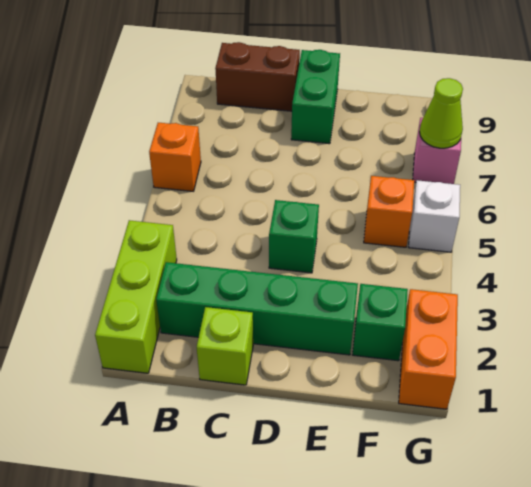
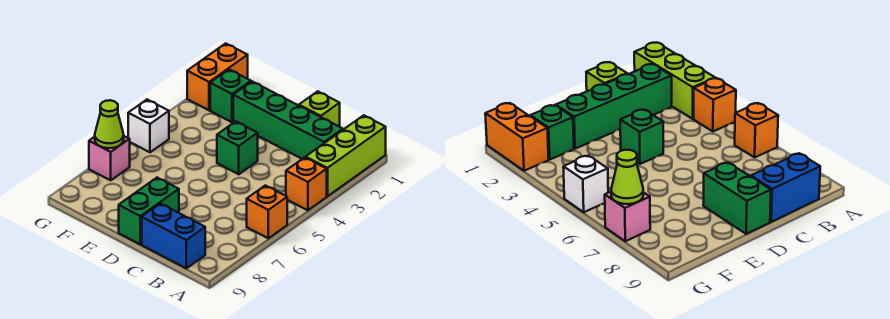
brown 1x2 brick [215,42,300,111] -> blue 1x2 brick [142,203,205,268]
orange 1x1 brick [364,176,414,247] -> orange 1x1 brick moved to [286,157,327,210]

